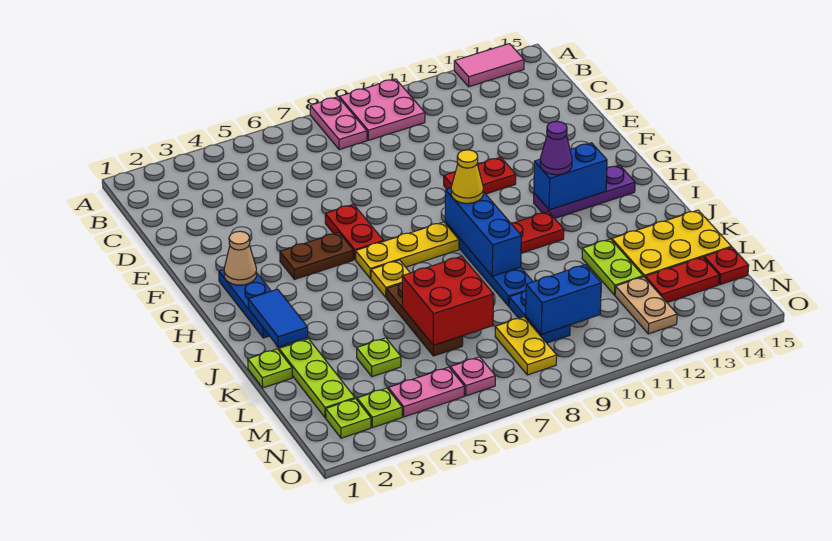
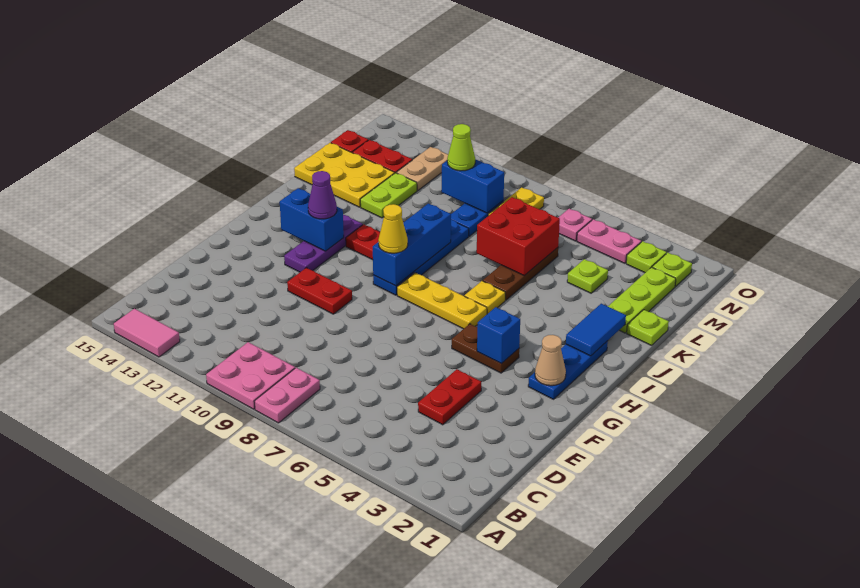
red 1x2 plate [325,204,383,260] -> red 1x2 plate moved to [418,369,481,425]
none -> blue 1x1 brick [477,307,520,364]
purple 1x3 plate [534,165,635,218] -> purple 1x3 plate turned to [284,215,363,272]
none -> lime 1x1 cone [447,124,475,171]

